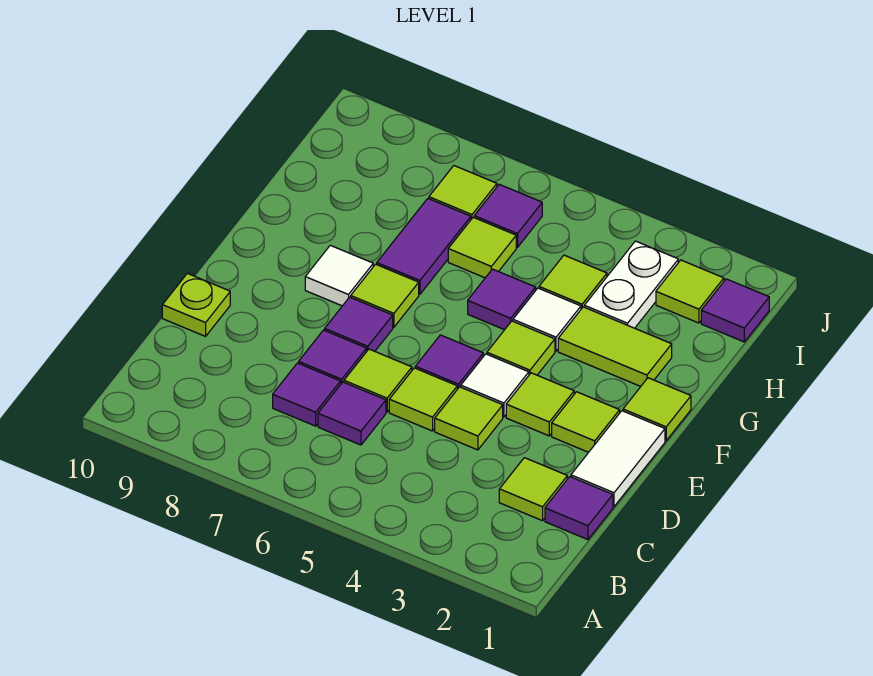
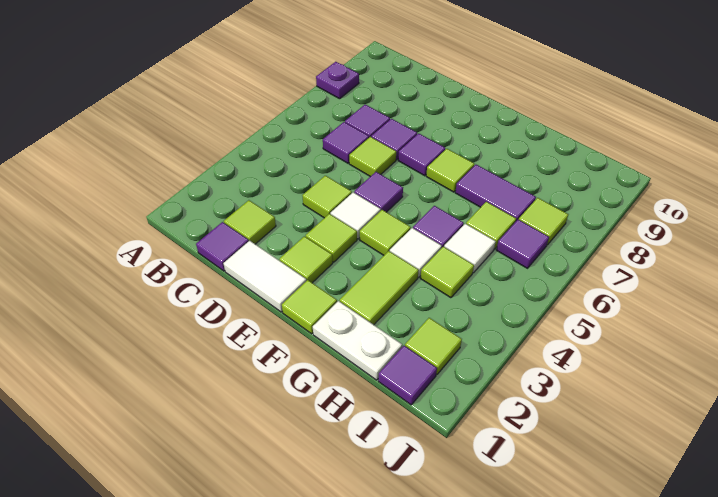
none -> purple 1x1 plate [316,62,359,99]
lime 1x1 tile [389,368,457,431] -> none
lime 1x1 plate [162,273,230,336] -> none
white 1x1 tile [305,245,373,306] -> white 1x1 tile moved to [444,224,496,273]
white 1x2 plate [584,241,678,328] -> white 1x2 plate moved to [313,301,402,380]

